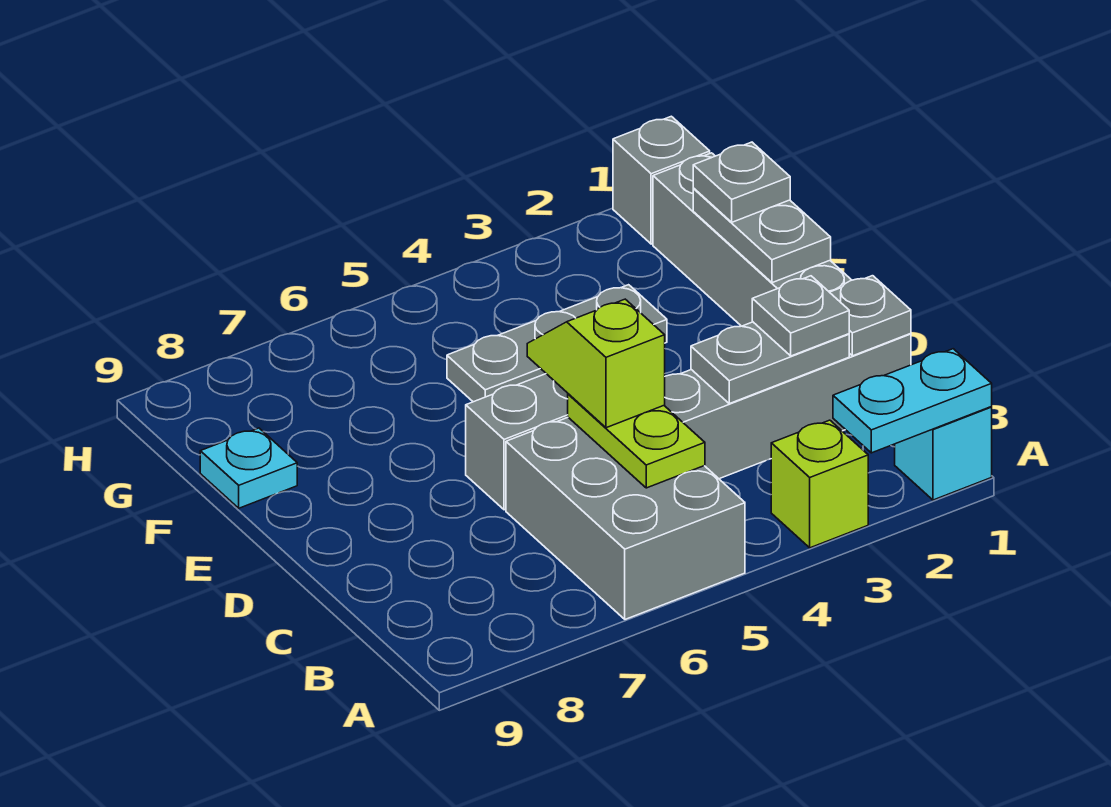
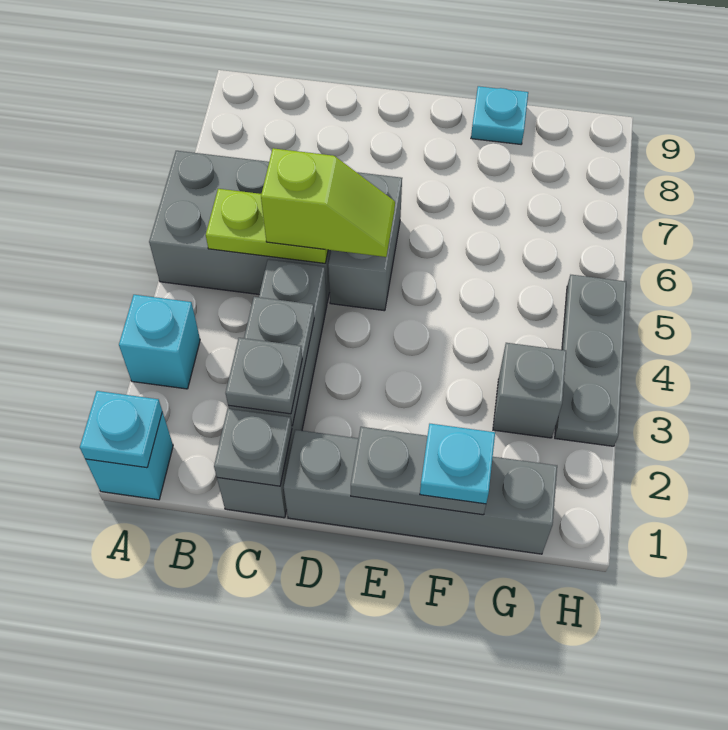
cyan 1x2 plate [833,349,992,453] -> cyan 1x1 plate [80,391,162,468]
lime 1x1 brick [771,420,868,548] -> cyan 1x1 brick [119,295,200,389]
grey 1x1 plate [693,142,790,222] -> cyan 1x1 plate [420,424,495,504]
grey 1x3 plate [447,285,667,402] -> grey 1x3 plate moved to [555,275,626,446]
grey 1x1 brick [613,116,710,244] -> grey 1x1 brick moved to [493,343,566,438]

